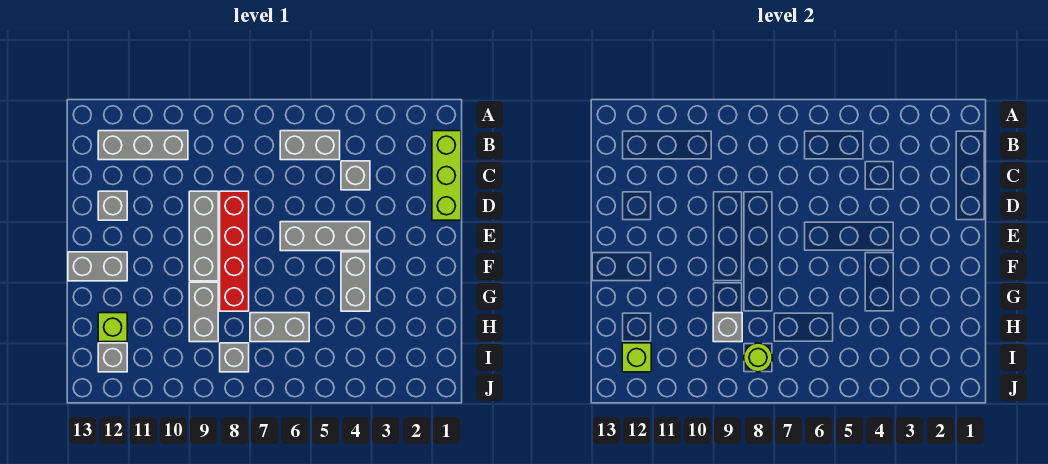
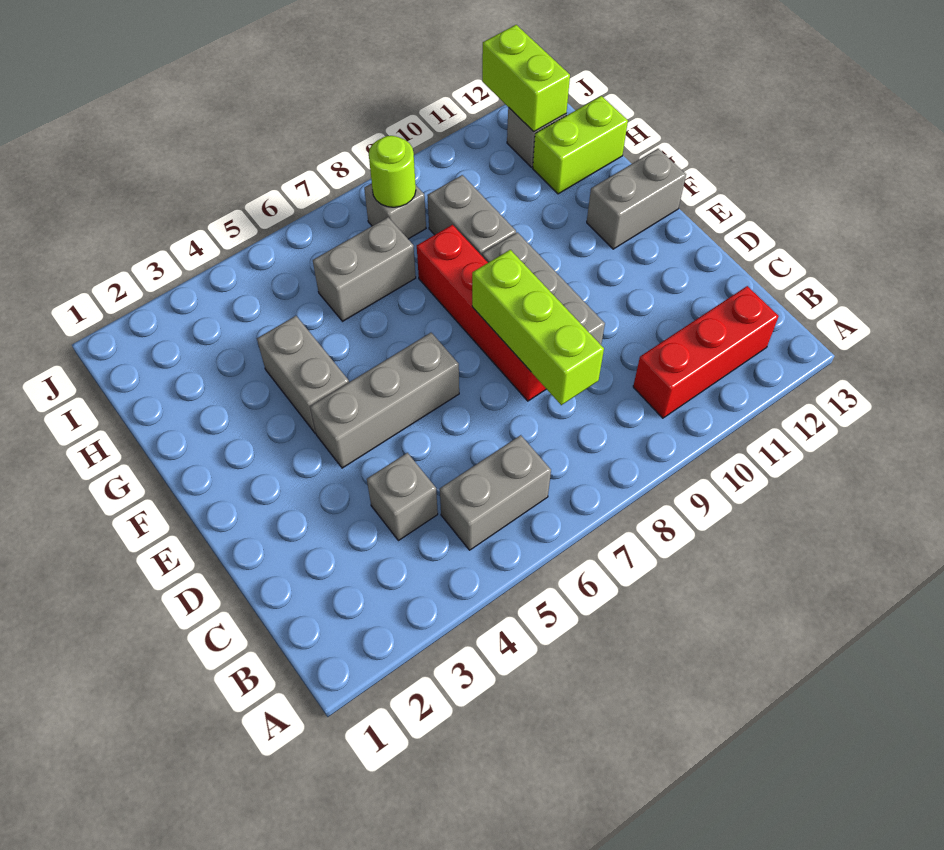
lime 1x3 brick [432,131,461,220] -> lime 1x3 brick moved to [472,250,604,405]
grey 1x3 brick [98,131,188,160] -> red 1x3 brick [633,286,779,418]
grey 1x1 brick [98,191,127,220] -> none
grey 1x1 brick [713,313,742,342] -> none
lime 1x1 brick [98,313,127,342] -> lime 1x2 brick [533,96,628,194]
lime 1x1 brick [622,343,651,372] -> lime 1x2 brick [482,25,570,132]

